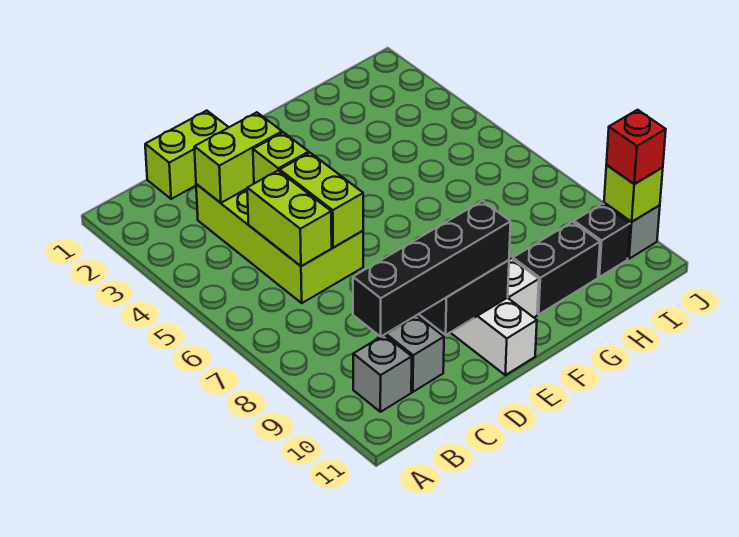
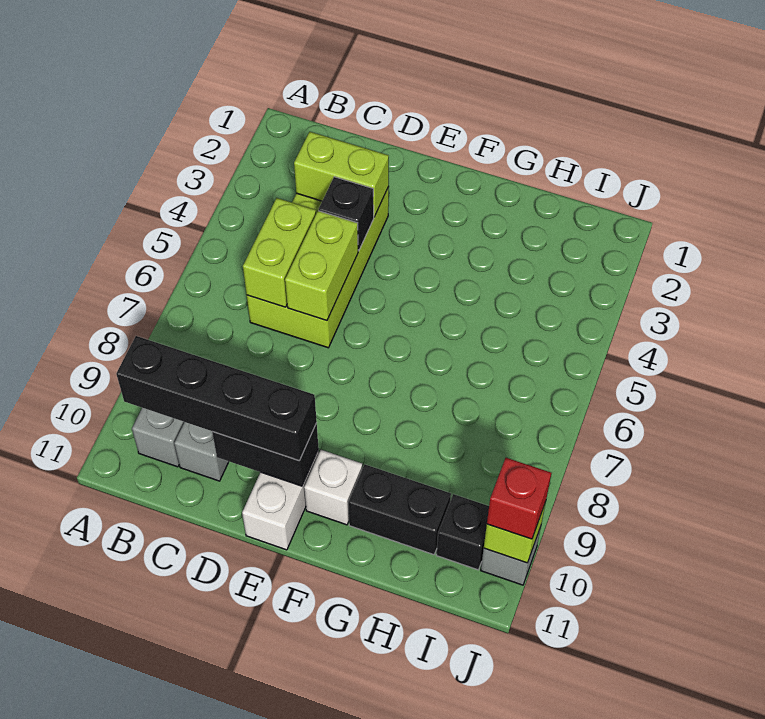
lime 1x2 brick [145,111,229,199] -> none
lime 1x1 brick [253,132,309,184] -> black 1x1 brick [319,177,374,251]

